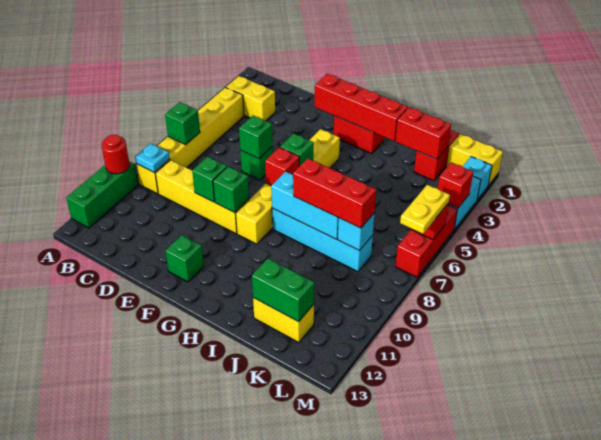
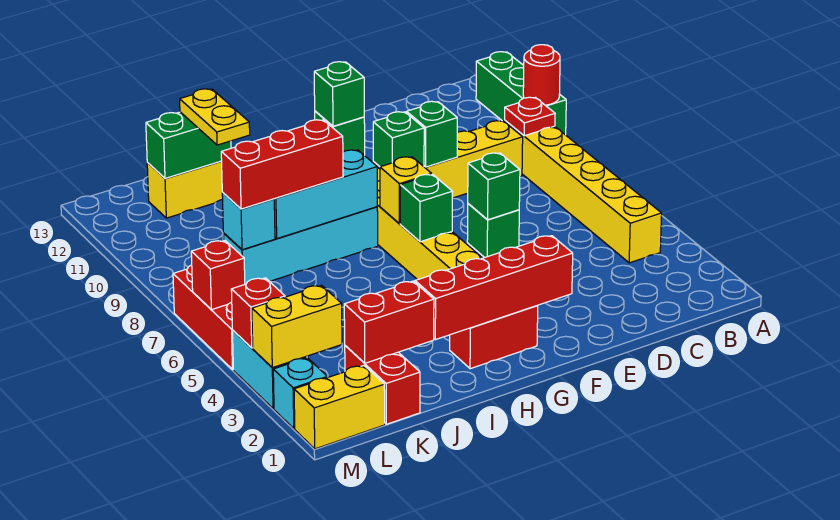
yellow 1x2 brick [226,76,275,121] -> yellow 1x2 brick moved to [252,285,342,368]
green 1x1 brick [165,102,200,145] -> green 1x1 brick moved to [314,62,364,126]
cyan 1x1 plate [135,143,170,172] -> red 1x1 plate [505,97,555,136]
red 1x1 brick [265,147,299,186] -> yellow 1x1 brick [380,157,432,224]
yellow 1x2 plate [400,185,450,234] -> yellow 1x2 plate moved to [180,89,250,145]

